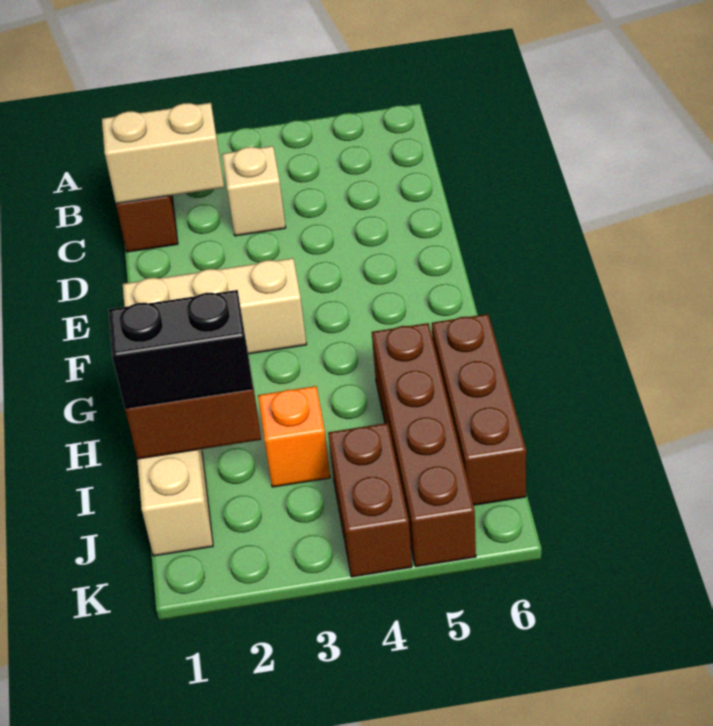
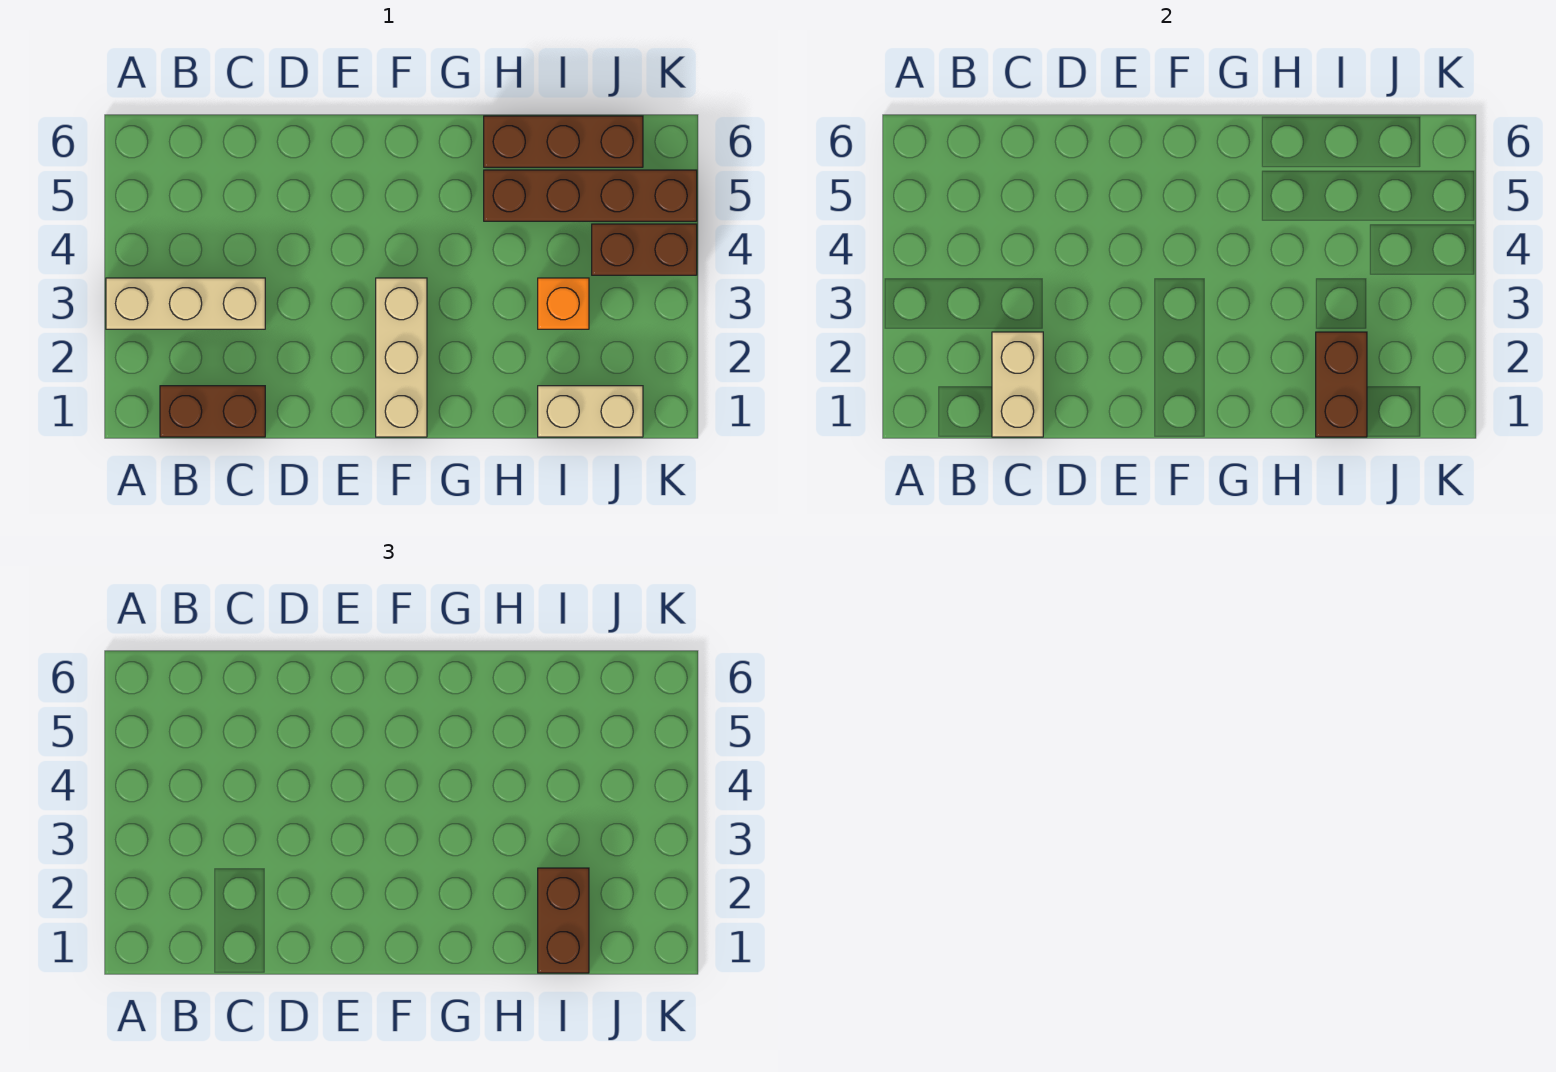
tan 1x1 brick [222,146,286,236] -> tan 1x3 brick [106,278,265,329]
black 1x2 brick [108,290,253,409] -> brown 1x2 brick [538,868,589,973]

